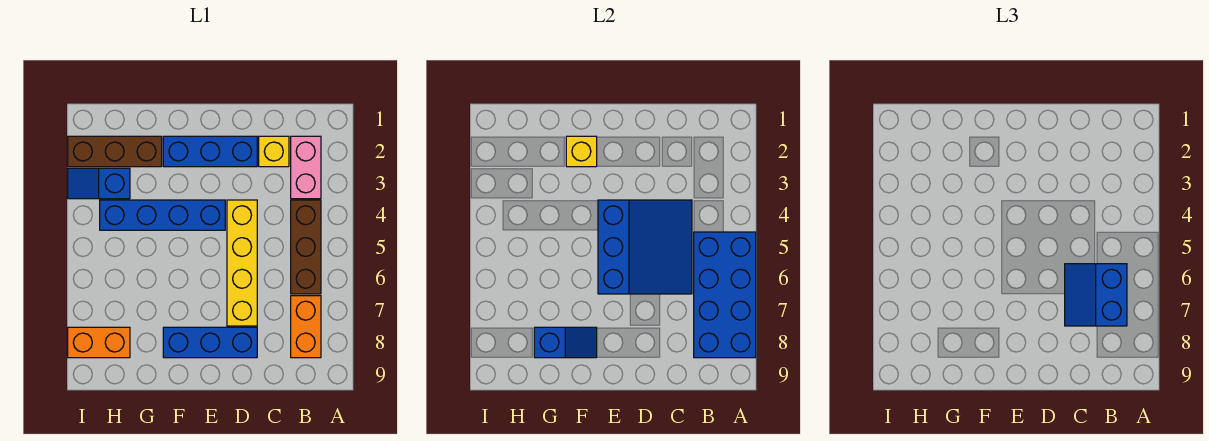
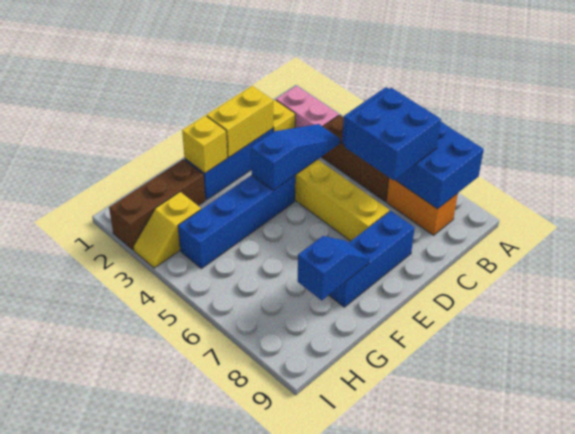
blue 2x2 slope [1065,264,1127,326] -> blue 2x2 brick [345,88,441,180]
blue 3x3 slope [598,200,692,294] -> blue 1x3 slope [251,124,340,190]
none -> yellow 1x2 brick [207,86,273,157]
blue 1x2 slope [68,168,130,199] -> yellow 1x2 slope [133,192,201,268]
orange 1x2 brick [68,327,130,358] -> none

